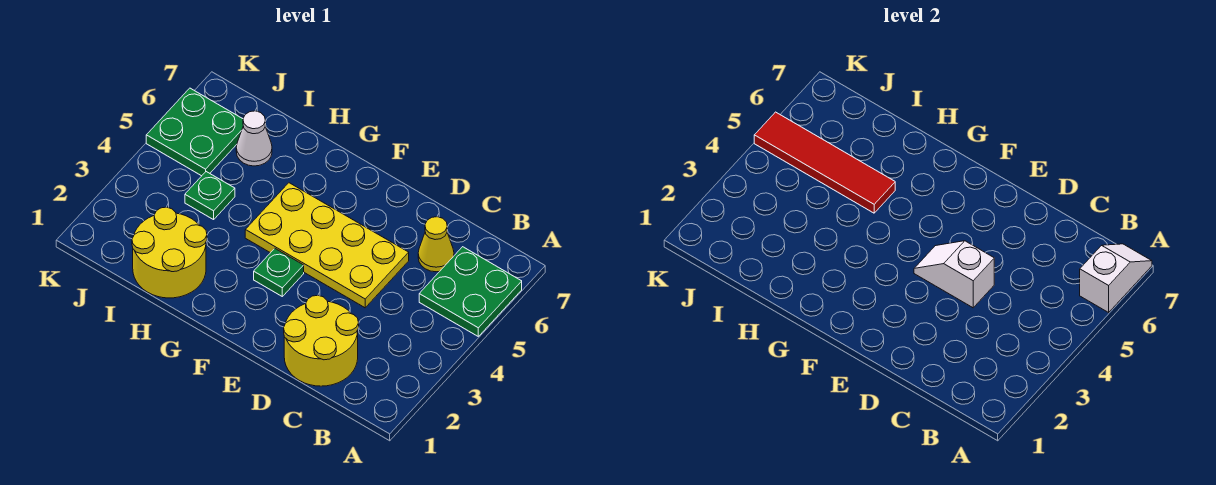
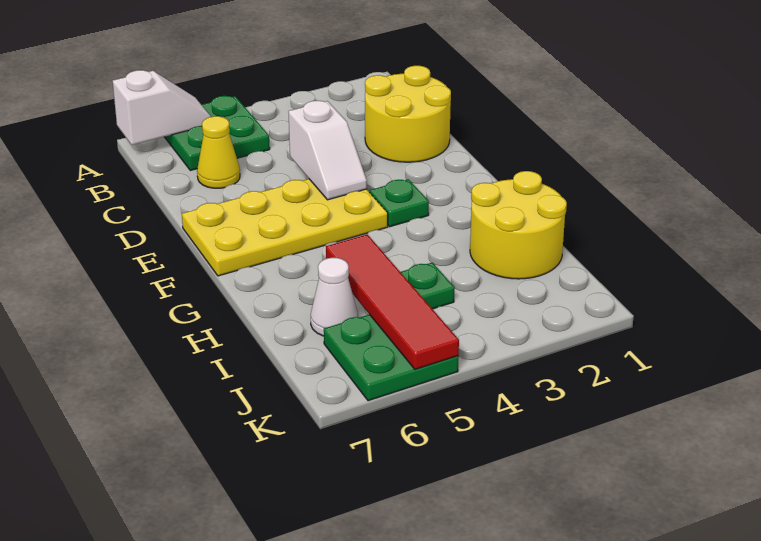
white 1x2 slope [1080,244,1152,312] -> white 1x2 slope turned to [113,70,211,145]
yellow 2x4 plate [245,183,409,308] -> yellow 2x4 plate turned to [182,179,388,276]

